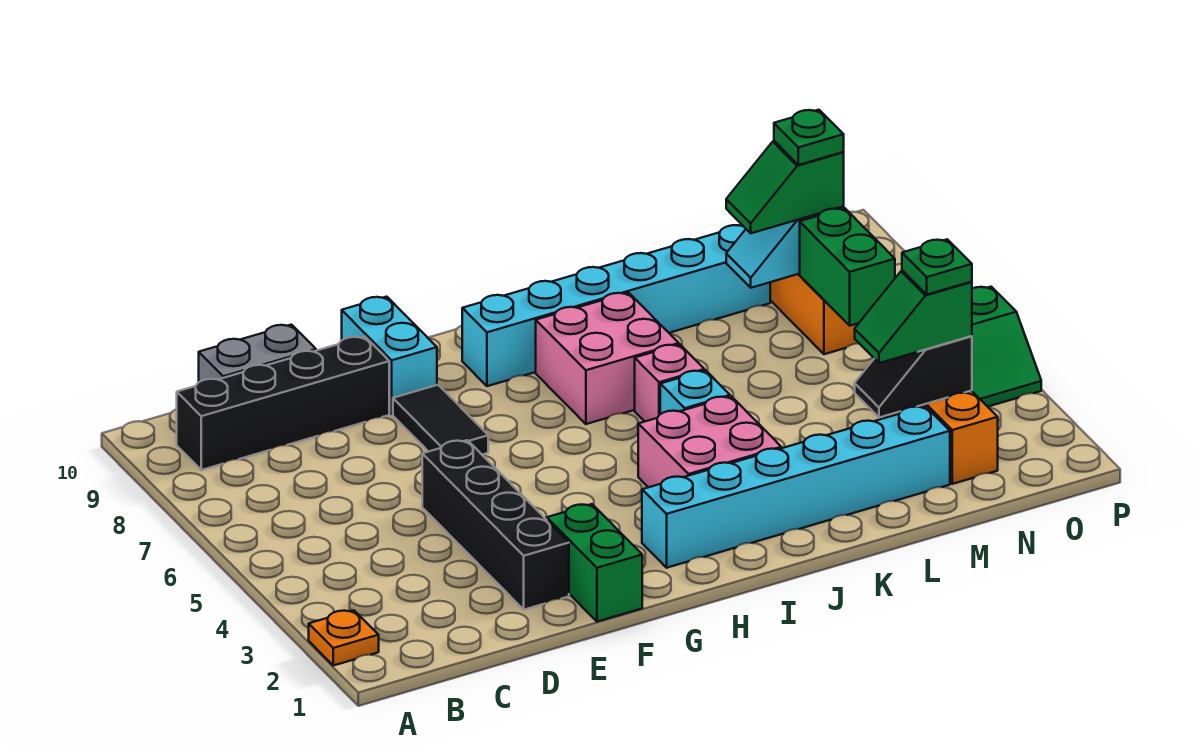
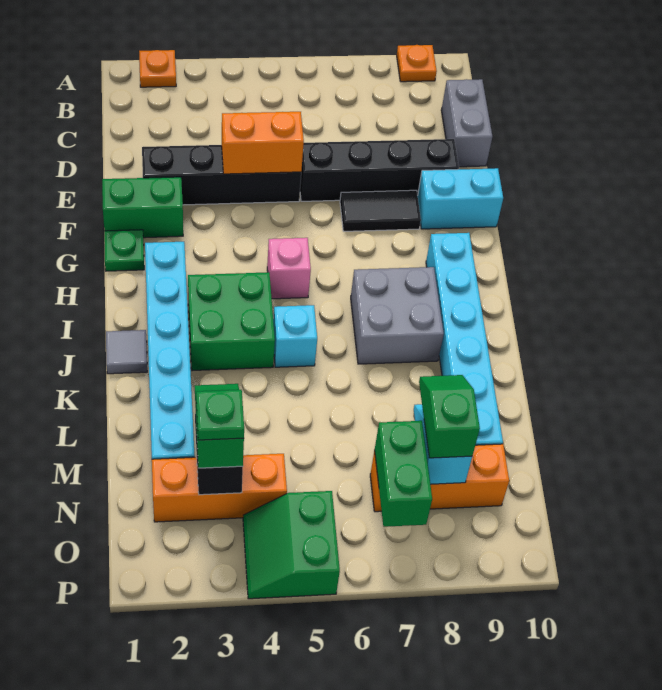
none -> orange 1x1 plate [397,45,437,82]
black 1x4 brick [177,337,389,470] -> black 1x4 brick turned to [300,139,459,201]
none -> orange 1x2 brick [222,112,304,174]
pink 2x2 brick [638,396,781,487] -> green 2x2 brick [188,272,275,371]
pink 2x2 brick [536,293,679,424] -> grey 2x2 brick [351,267,444,364]
none -> grey 1x1 tile [106,330,147,374]
pink 1x1 brick [635,344,704,421] -> pink 1x1 brick moved to [267,238,311,299]
green 1x2 brick [800,208,895,326] -> green 1x2 brick turned to [375,421,432,527]
green 1x1 plate [774,110,844,165] -> green 1x1 plate moved to [104,230,144,271]

